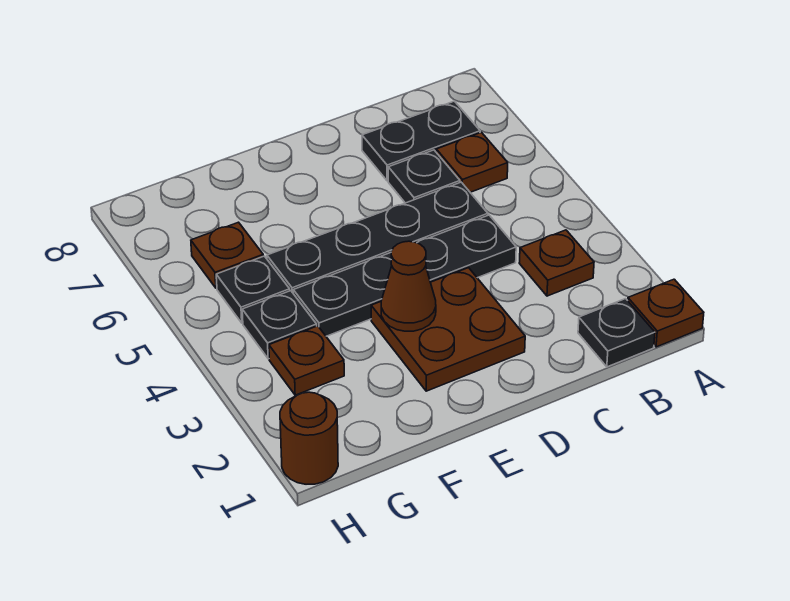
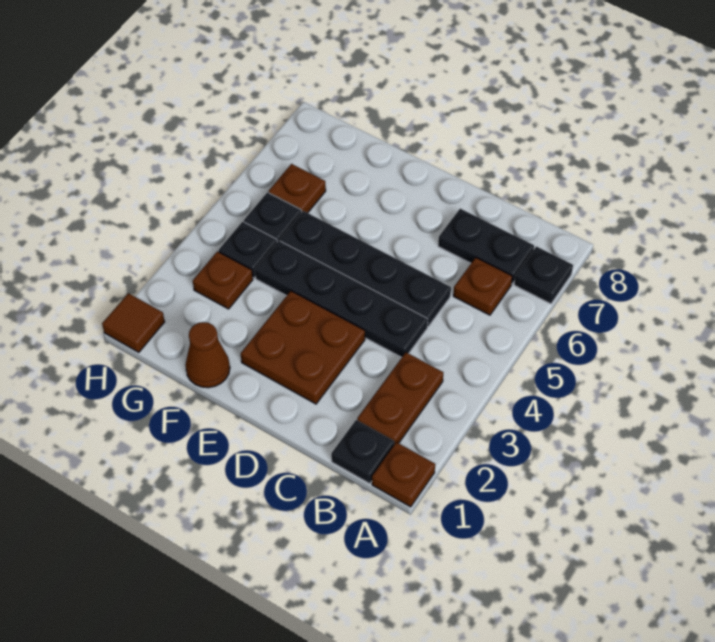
brown 1x1 plate [519,230,594,296] -> brown 1x2 plate [357,353,443,445]
black 1x1 plate [388,150,460,203] -> black 1x1 plate moved to [514,246,573,304]
brown 1x1 cone [381,241,436,331] -> brown 1x1 cone moved to [185,322,230,388]
brown 1x1 round brick [280,392,338,484] -> brown 1x1 tile [102,293,165,352]

